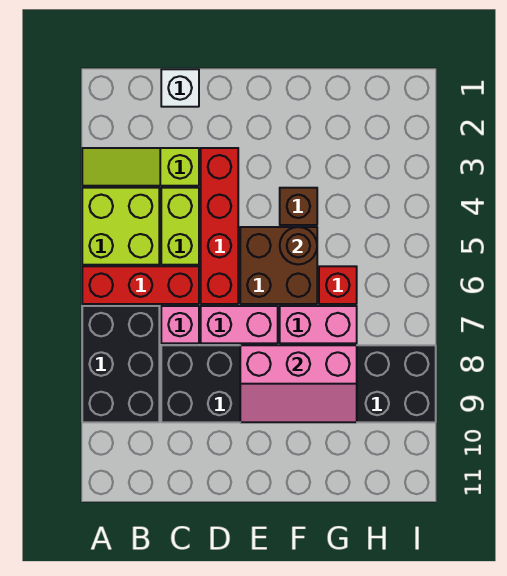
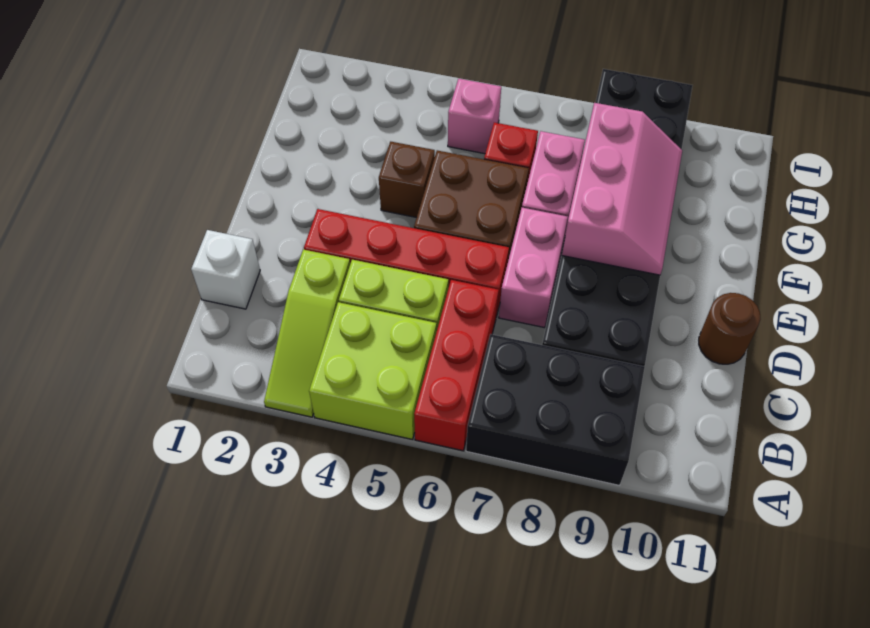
pink 1x1 brick [161,306,199,343] -> pink 1x1 brick moved to [448,79,501,154]
brown 1x1 round brick [280,227,317,265] -> brown 1x1 round brick moved to [699,293,760,364]

